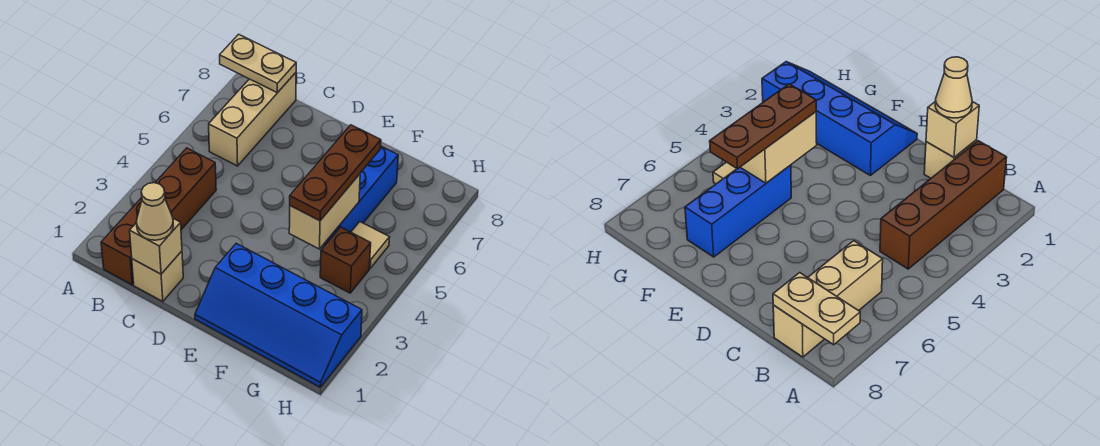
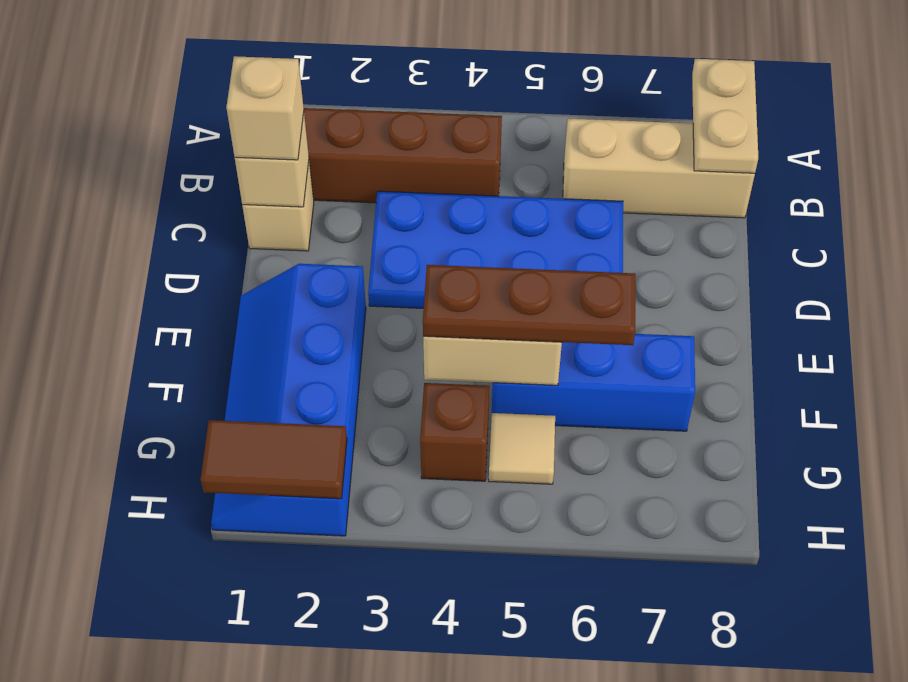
tan 1x1 cone [137,183,173,240] -> tan 1x1 brick [226,56,304,160]
none -> blue 2x4 plate [368,191,623,308]
none -> brown 1x2 tile [200,420,347,499]

